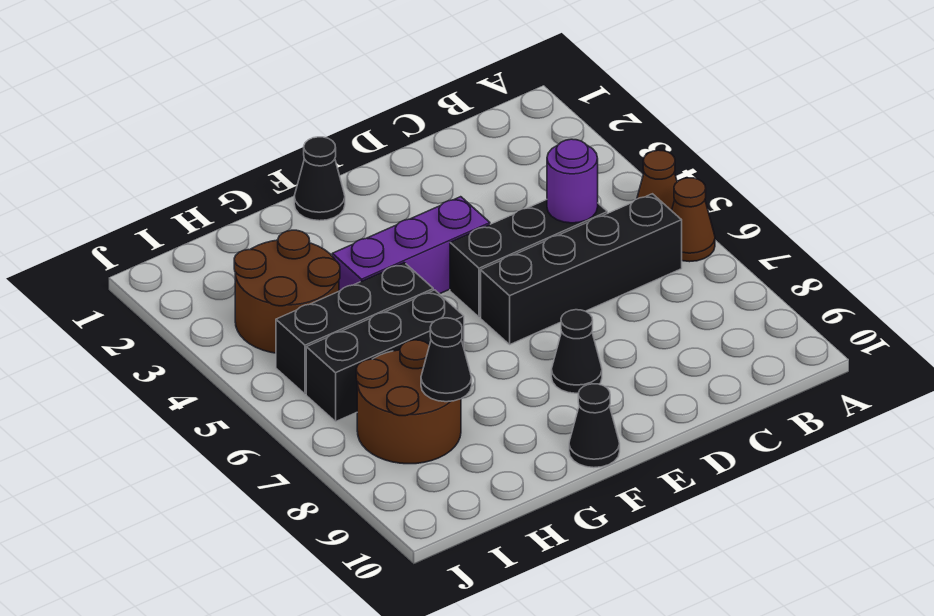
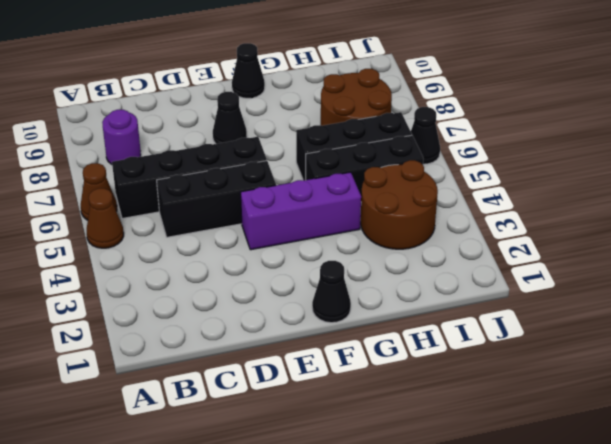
purple 1x1 round brick [547,139,598,223] -> purple 1x1 round brick moved to [102,110,141,164]
black 1x1 cone [421,318,472,402] -> black 1x1 cone moved to [411,107,440,164]

